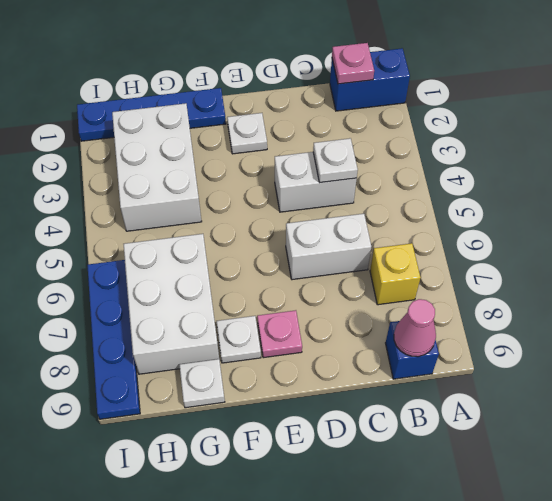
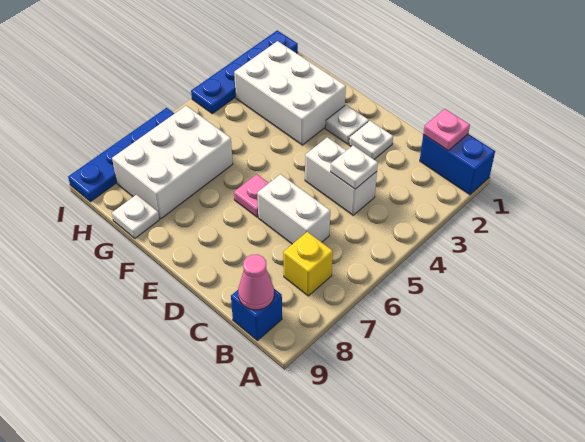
pink 1x1 plate [257,310,302,358] -> pink 1x1 plate moved to [234,174,268,217]
blue 1x4 plate [77,88,226,141] -> blue 1x4 plate turned to [191,30,298,114]
white 1x1 plate [217,316,261,363] -> white 1x1 plate moved to [349,121,393,159]
white 2x3 brick [112,103,202,231] -> white 2x3 brick turned to [234,41,346,145]

